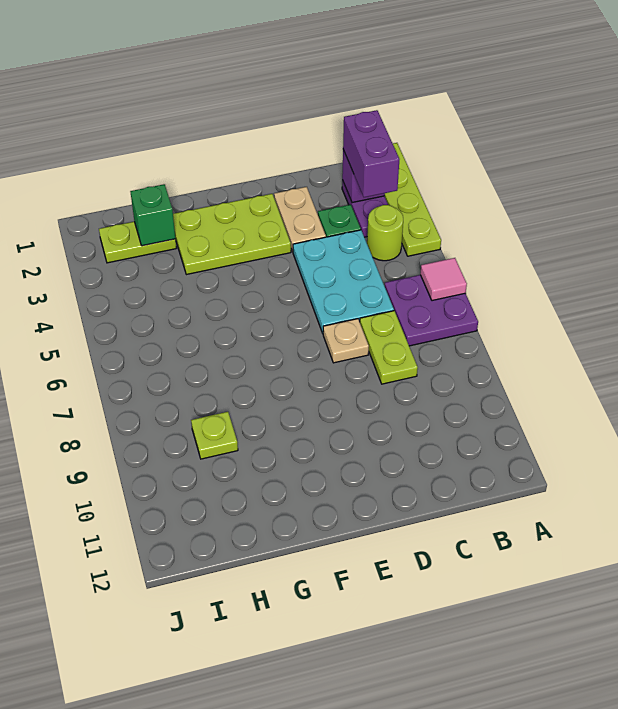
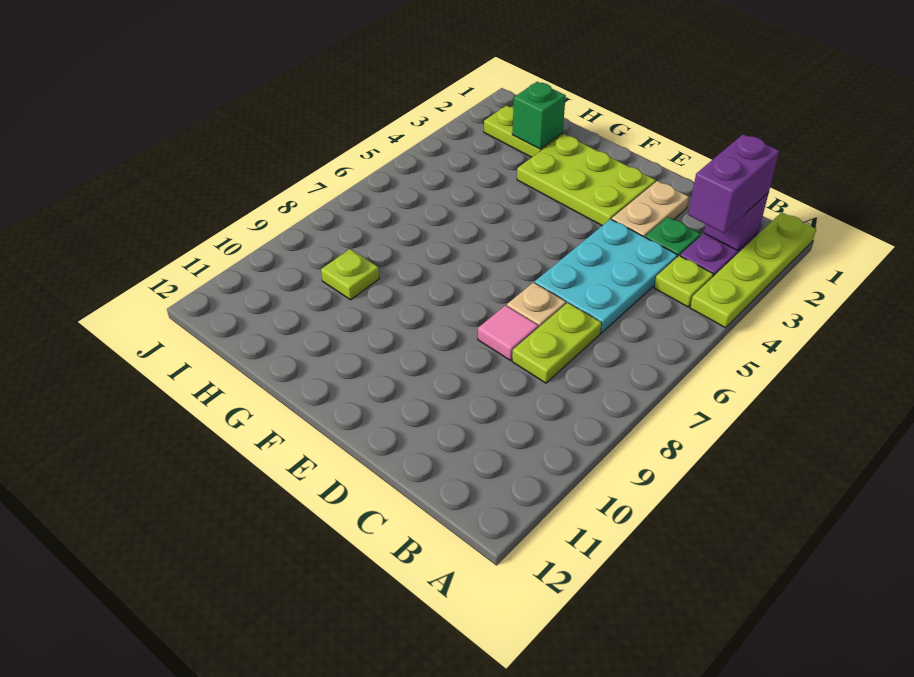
purple 2x2 plate [385,275,478,346] -> none
pink 1x1 tile [420,258,467,301] -> pink 1x1 tile moved to [478,305,538,360]
lime 1x1 round brick [367,205,403,261] -> lime 1x1 plate [654,256,713,307]

